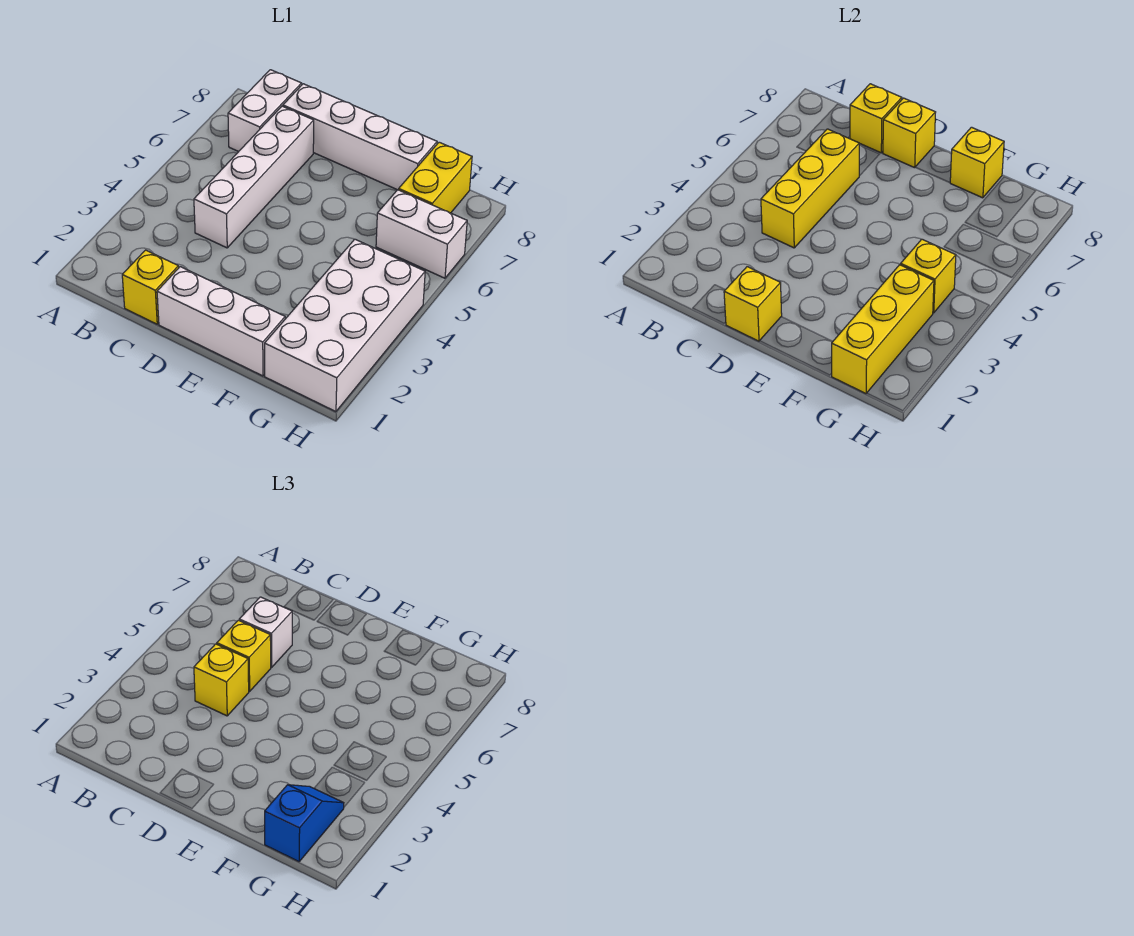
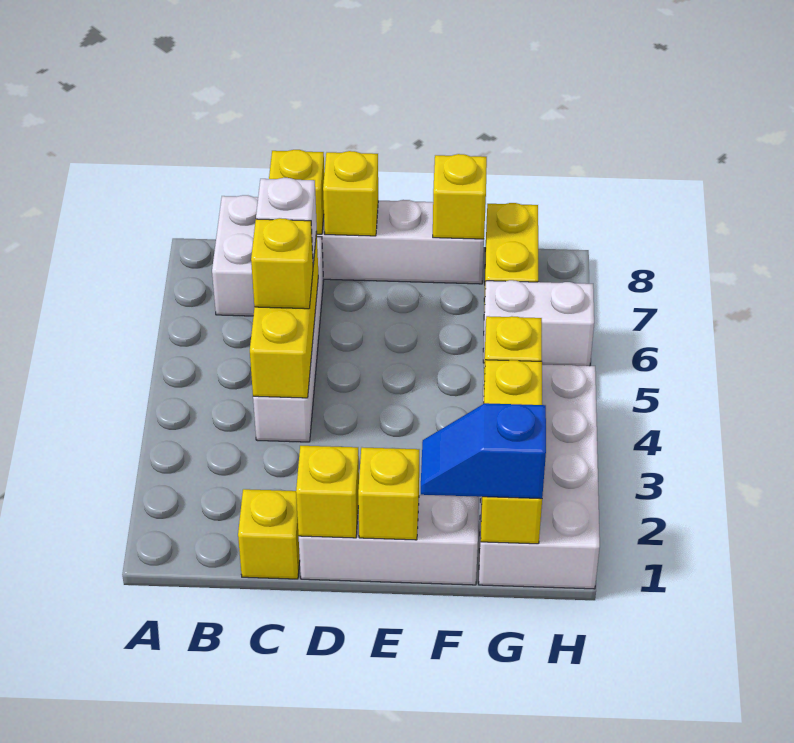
yellow 1x1 brick [194,644,249,716] -> yellow 1x1 brick moved to [358,447,419,540]
blue 1x2 slope [265,785,344,862] -> blue 1x2 slope turned to [421,403,546,499]

